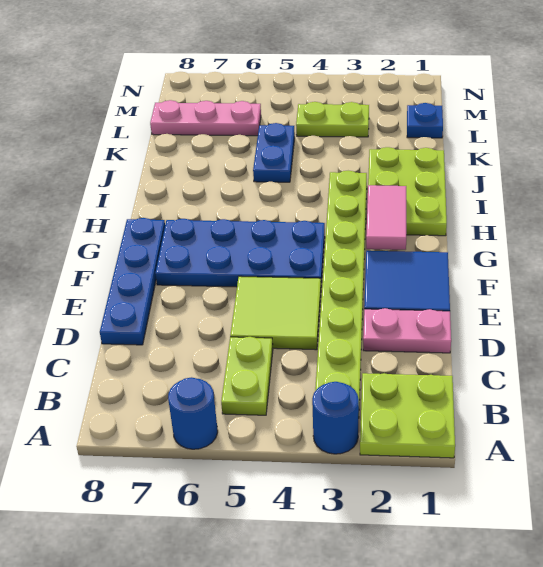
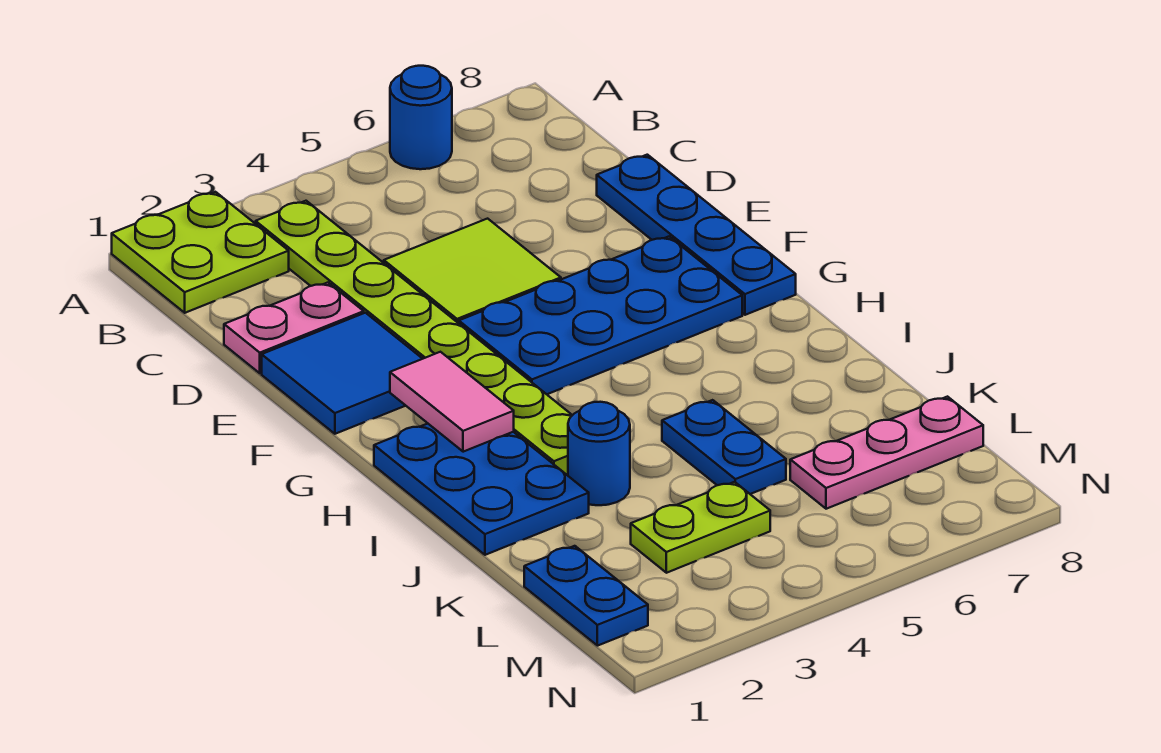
blue 1x1 round brick [312,382,359,454] -> blue 1x1 round brick moved to [568,402,630,505]
lime 1x2 plate [221,337,273,415] -> none
lime 2x3 plate [368,147,447,236] -> blue 2x3 plate [374,424,589,555]
blue 1x1 plate [407,103,443,138] -> blue 1x2 plate [524,546,648,646]

